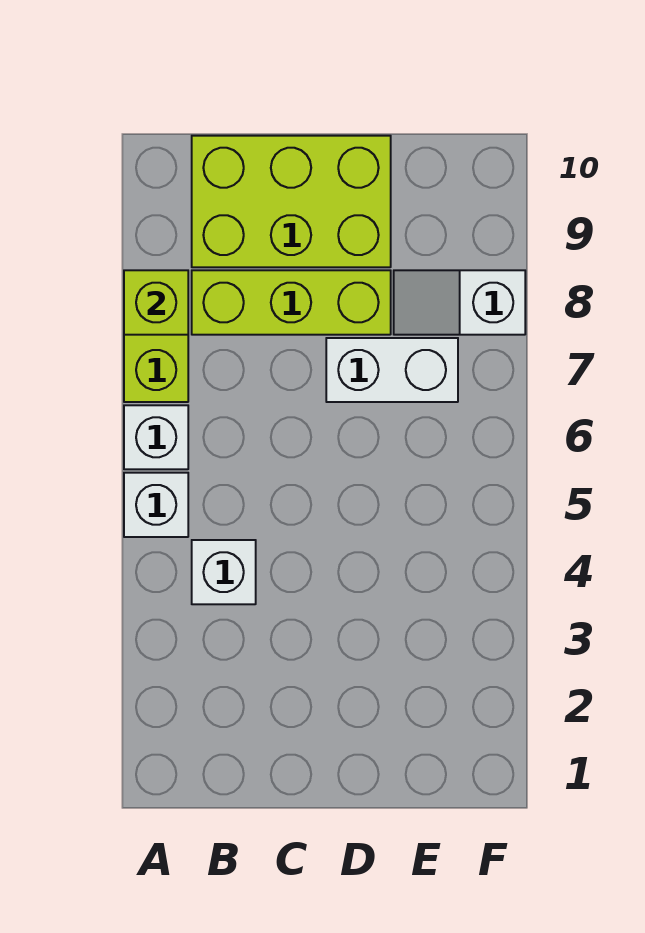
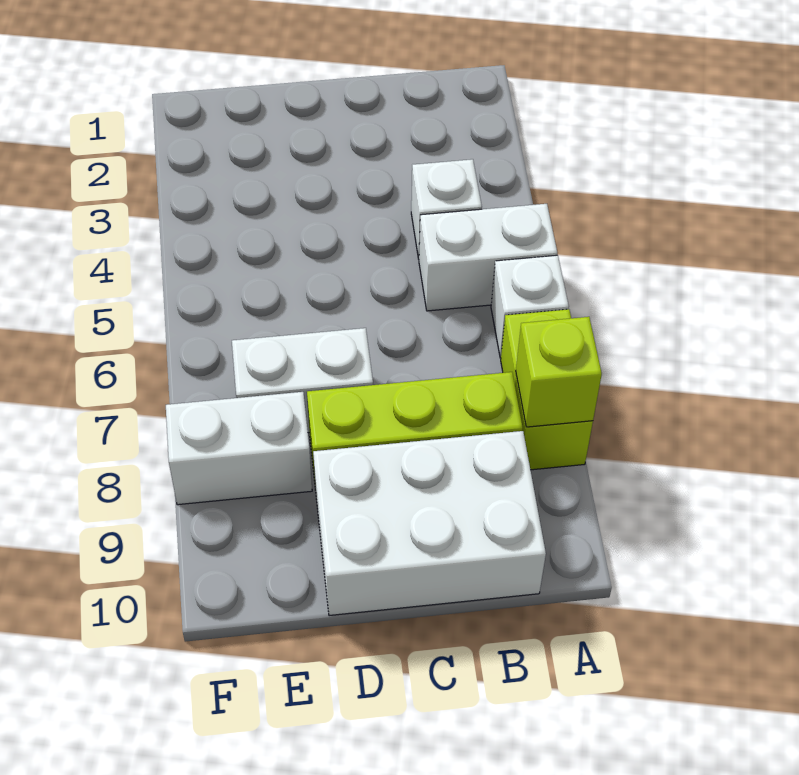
white 1x1 brick [124,473,188,537] -> white 1x2 brick [419,204,557,311]
lime 2x3 brick [192,136,391,267] -> white 2x3 brick [313,431,546,616]
white 1x2 slope [394,270,525,335] -> white 1x2 brick [166,392,312,505]

